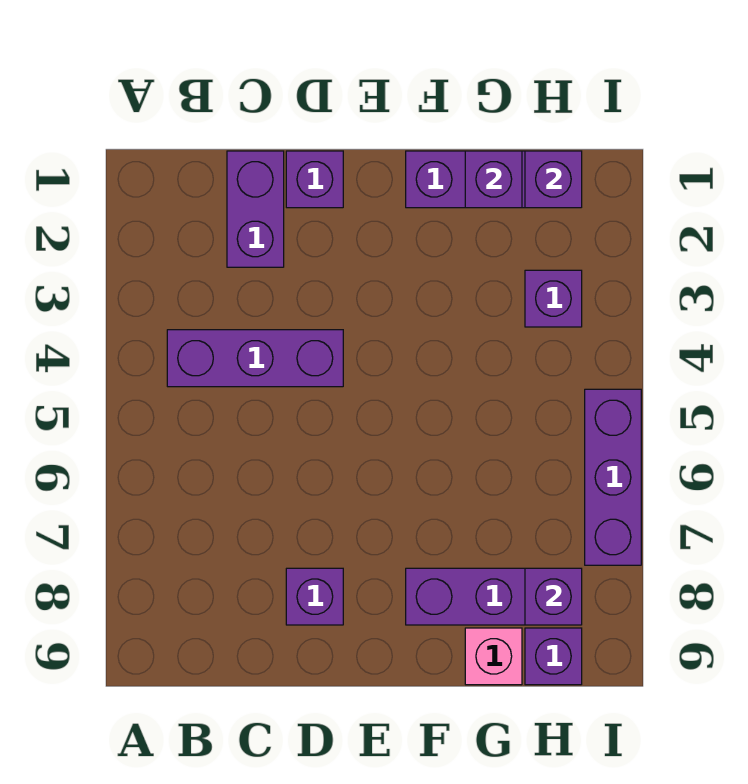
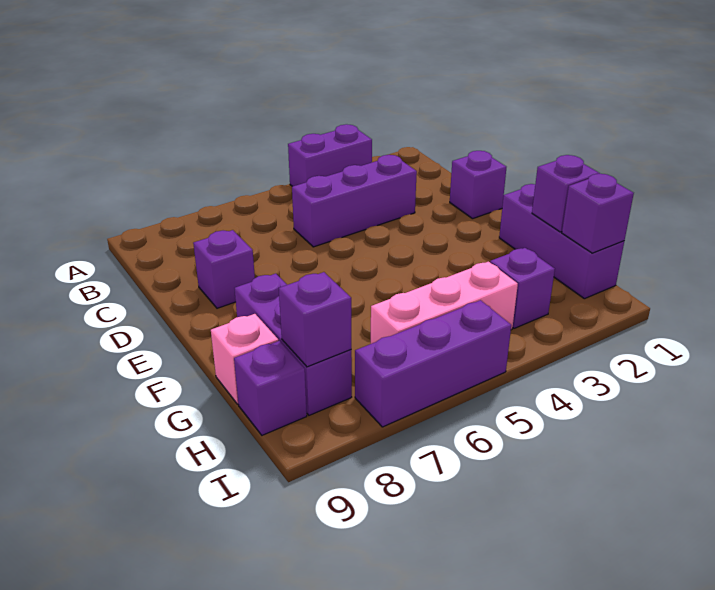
purple 1x3 brick [167,330,343,387] -> purple 1x3 brick turned to [292,155,417,247]
purple 1x2 brick [227,151,284,267] -> purple 1x2 brick moved to [288,124,372,186]
none -> pink 1x3 brick [371,262,518,344]

